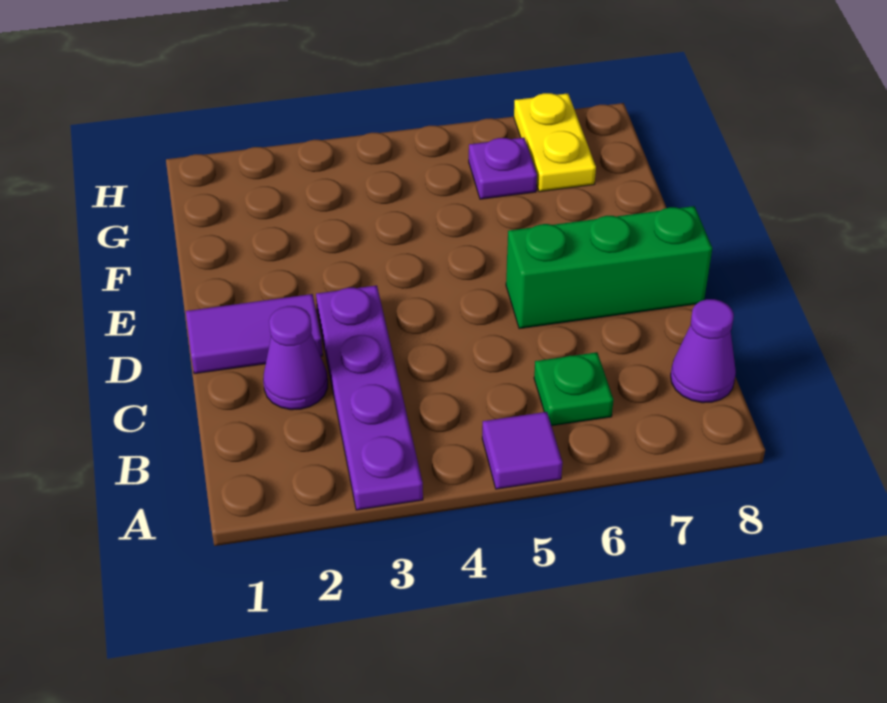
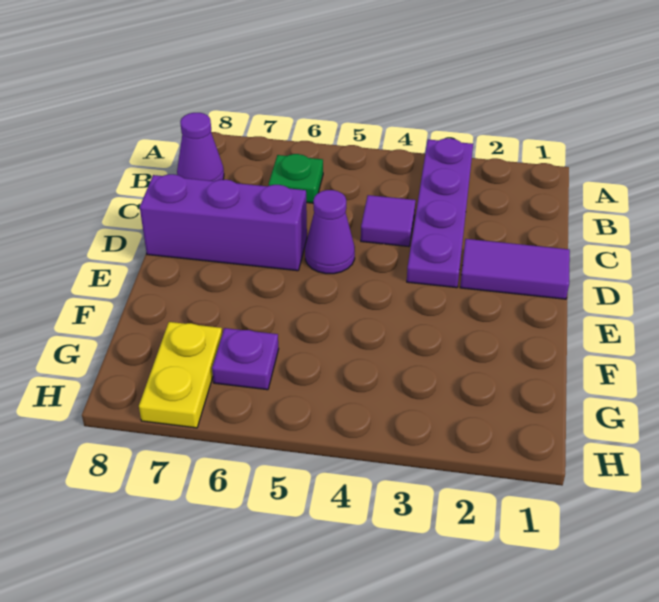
purple 1x1 tile [482,412,562,489] -> purple 1x1 tile moved to [361,195,416,247]
purple 1x1 cone [263,306,328,410] -> purple 1x1 cone moved to [305,190,355,274]
green 1x3 brick [506,206,712,329] -> purple 1x3 brick [140,174,307,271]

